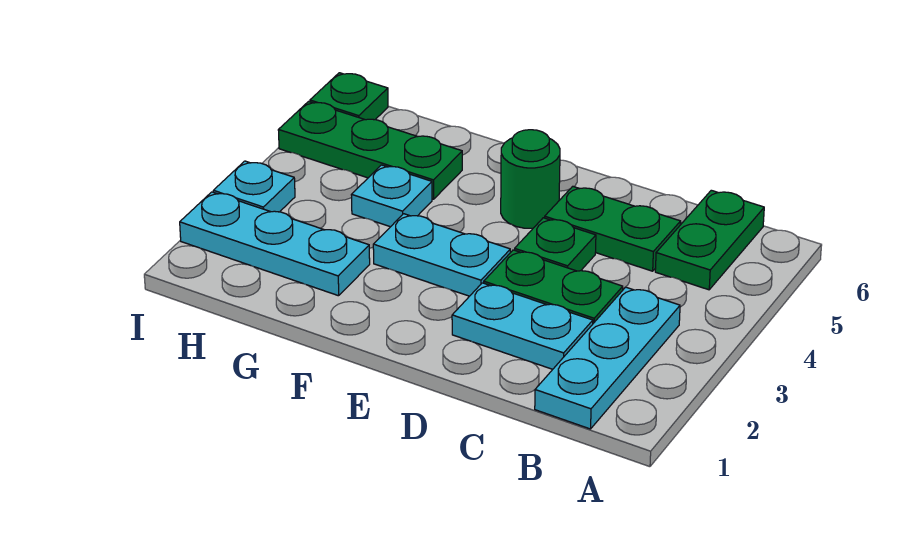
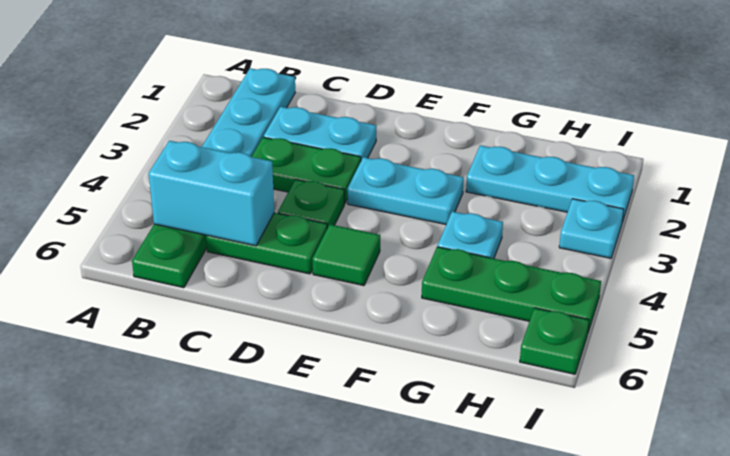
none -> cyan 1x2 brick [149,141,274,246]
green 1x1 round brick [501,130,560,229] -> green 1x1 tile [312,224,380,286]

